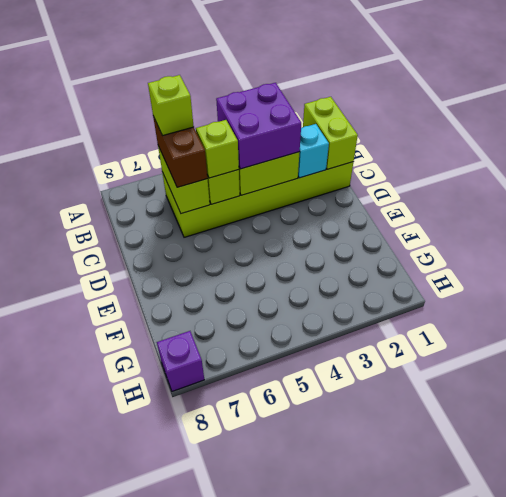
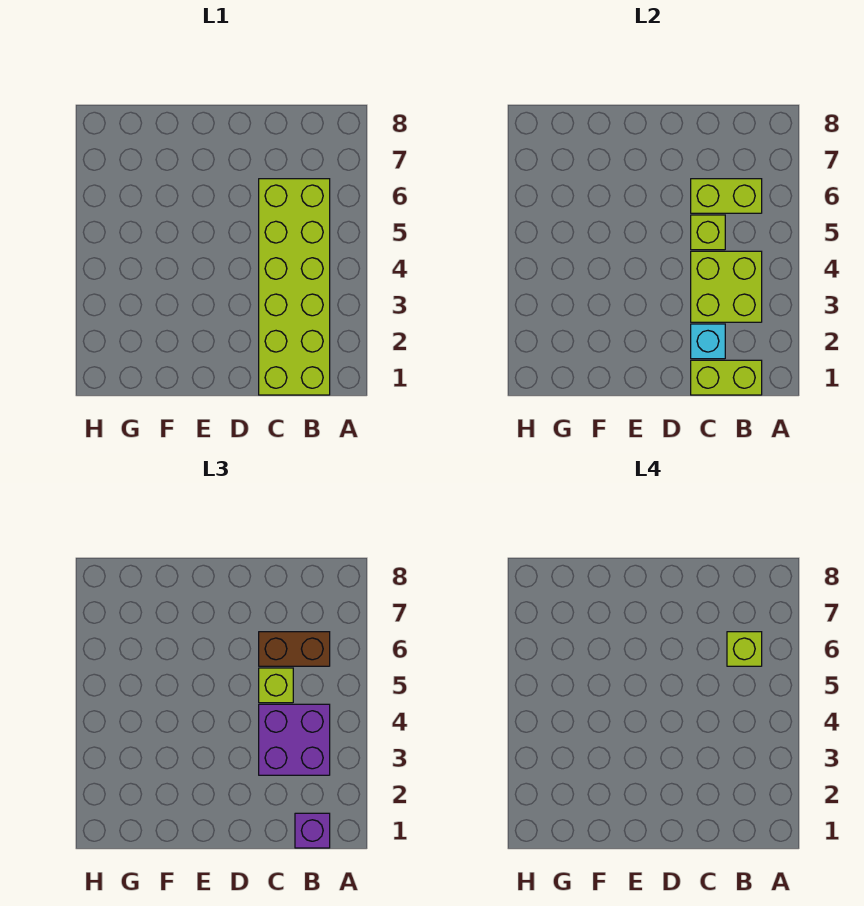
purple 1x1 brick [157,331,204,391] -> purple 1x1 brick moved to [295,813,330,848]

